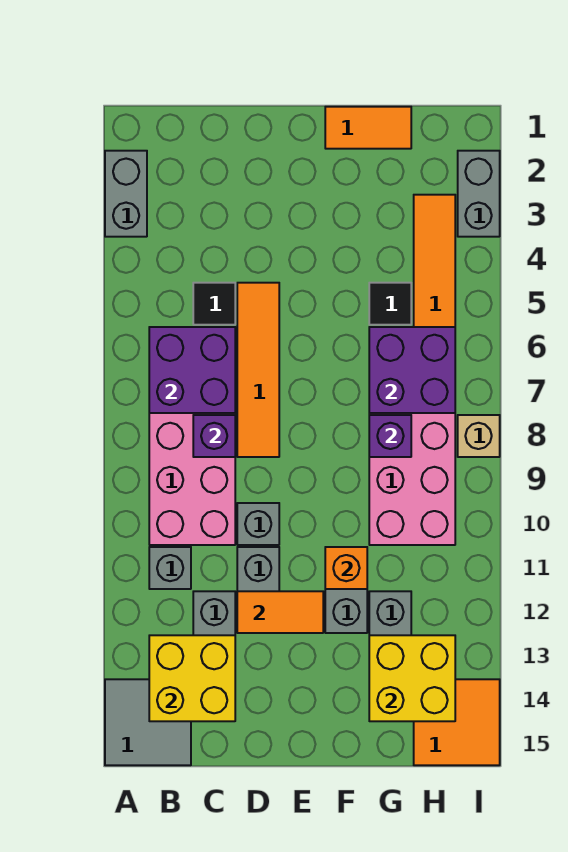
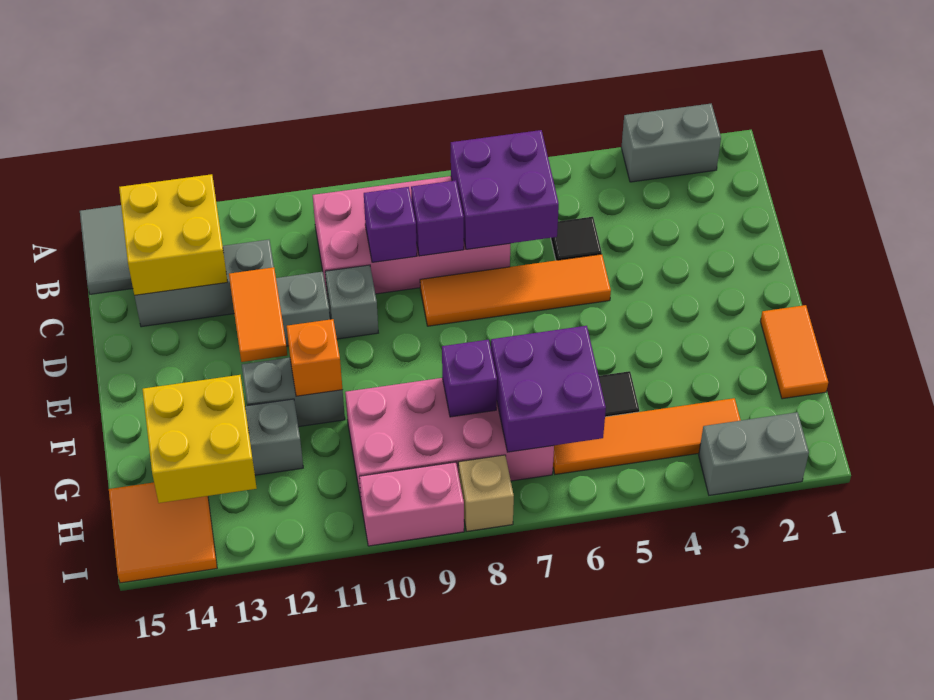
grey 1x1 brick [149,547,191,589] -> none
none -> purple 1x1 brick [364,187,417,262]
none -> pink 1x2 brick [359,462,464,546]

